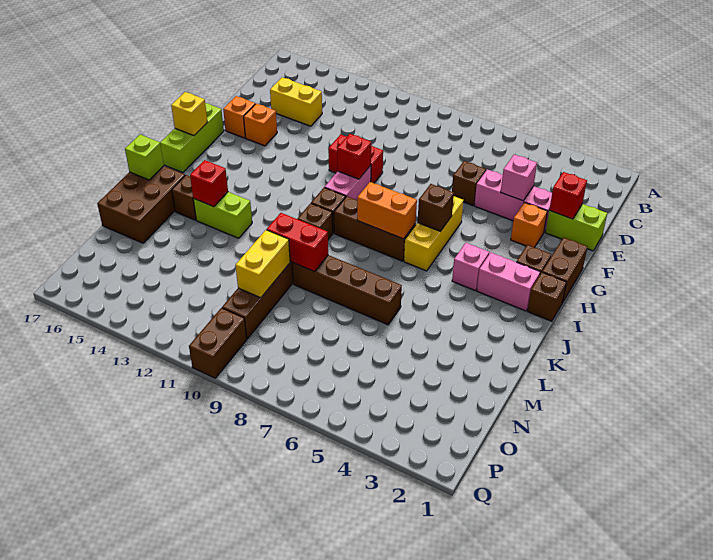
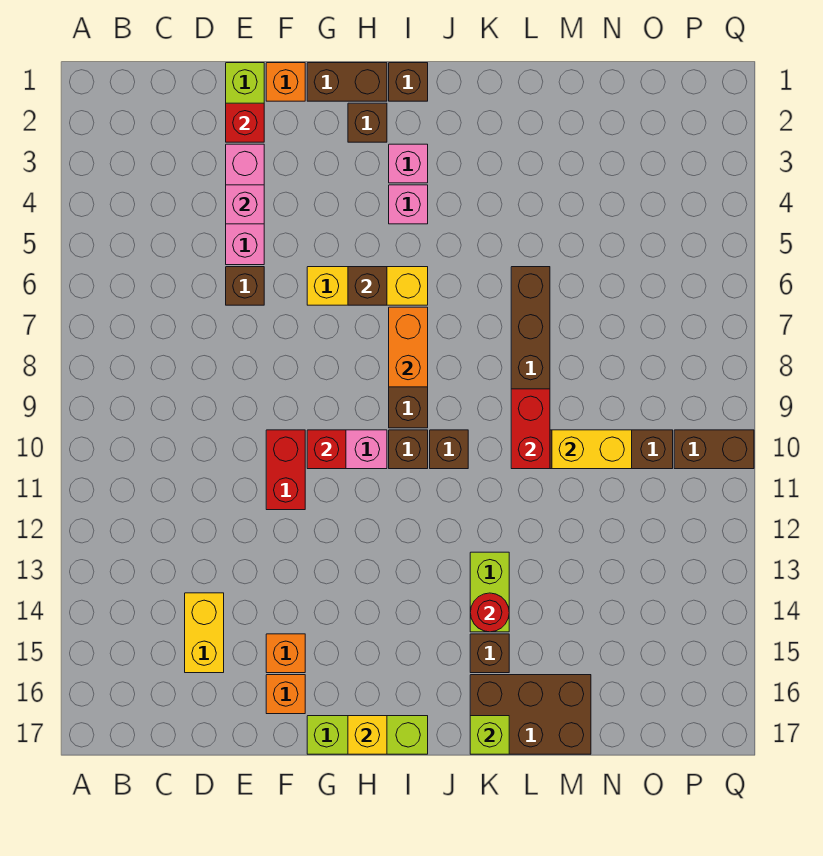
orange 1x1 brick [511,202,547,248] -> orange 1x1 brick moved to [266,63,305,101]
pink 1x2 brick [477,253,540,311] -> pink 1x1 brick [389,144,428,183]
red 1x1 brick [190,160,228,207] -> red 1x1 round brick [470,593,509,632]

